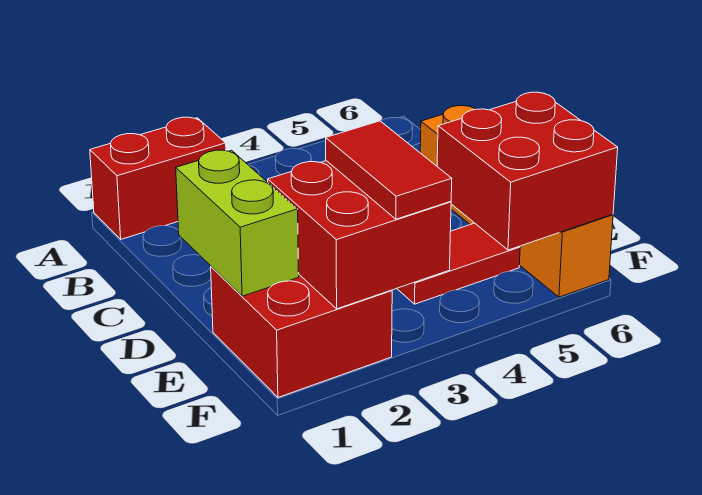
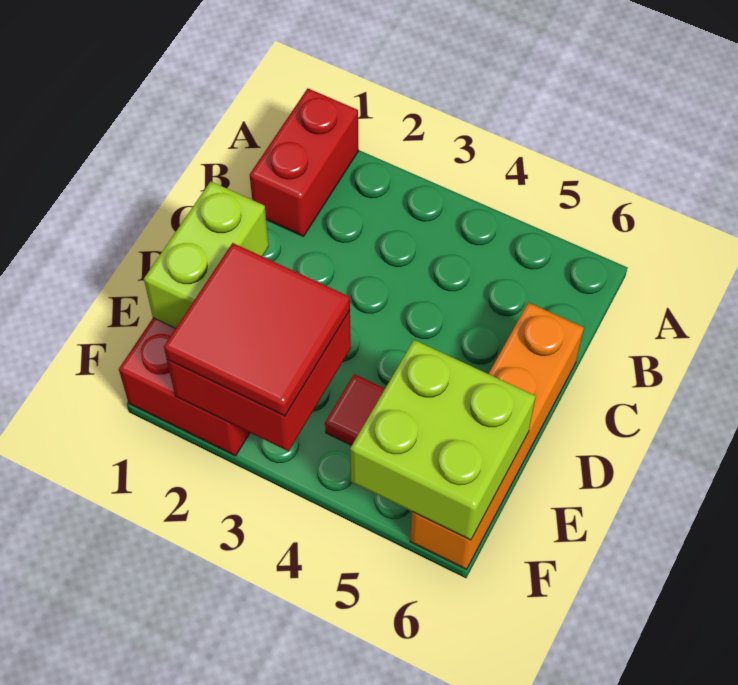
red 1x2 brick [90,117,226,239] -> red 1x2 brick turned to [250,88,358,237]
red 1x2 tile [326,121,452,219] -> red 2x2 tile [164,243,350,416]
red 2x2 brick [437,92,618,250] -> lime 2x2 brick [350,340,536,540]

